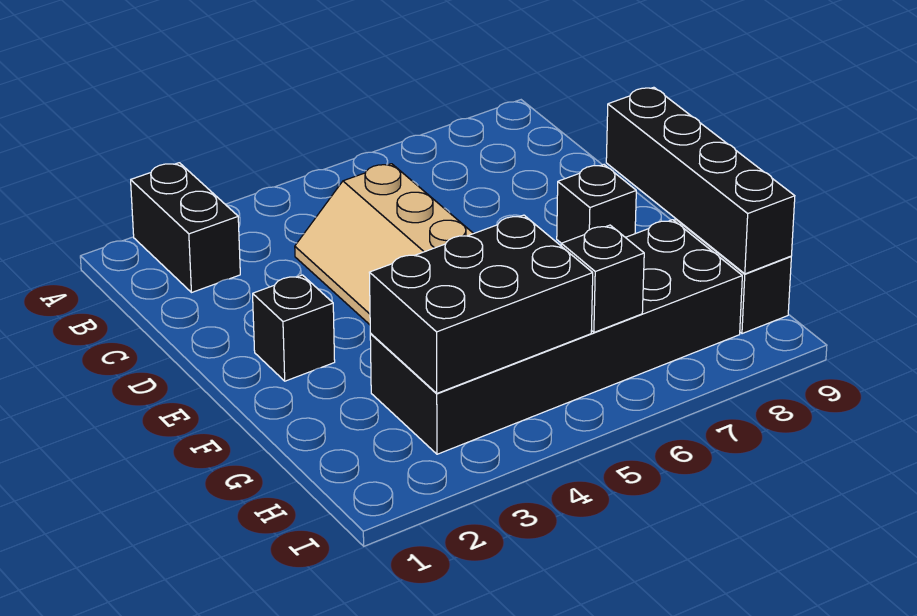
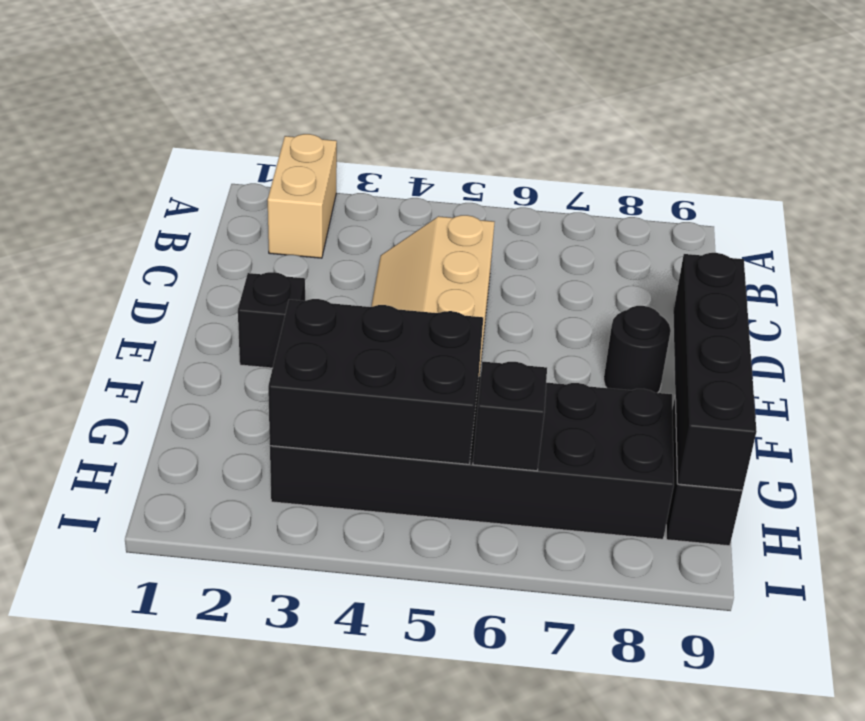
black 1x2 brick [131,163,240,293] -> tan 1x2 brick [268,134,337,258]
black 1x1 brick [557,165,636,243] -> black 1x1 round brick [604,306,671,393]

